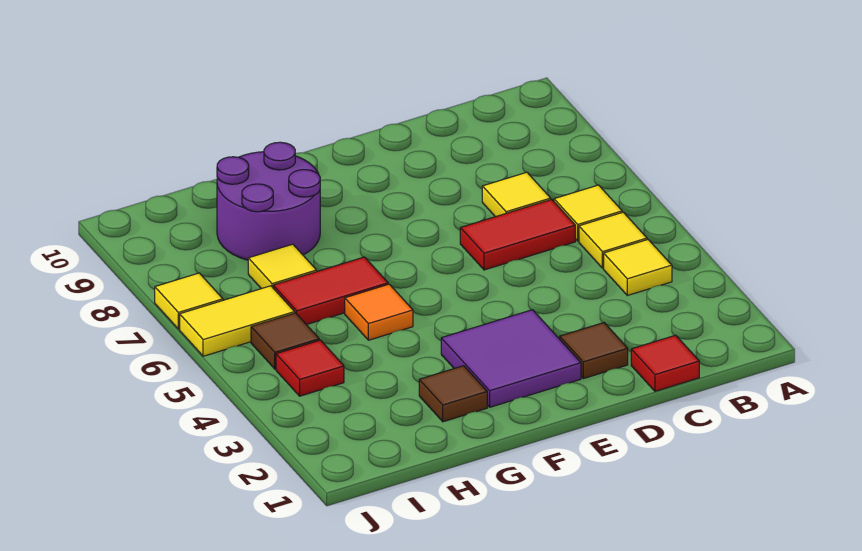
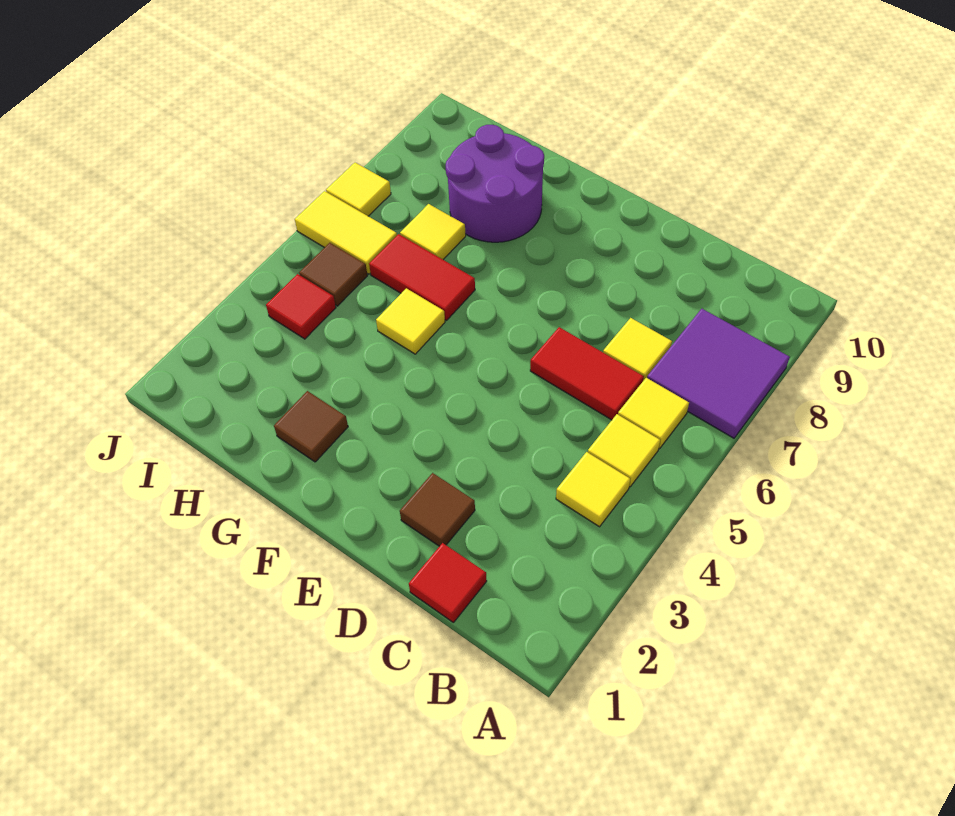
purple 2x2 tile [441,310,581,407] -> purple 2x2 tile moved to [647,309,790,438]
orange 1x1 tile [345,284,413,340] -> yellow 1x1 tile [376,288,445,354]

